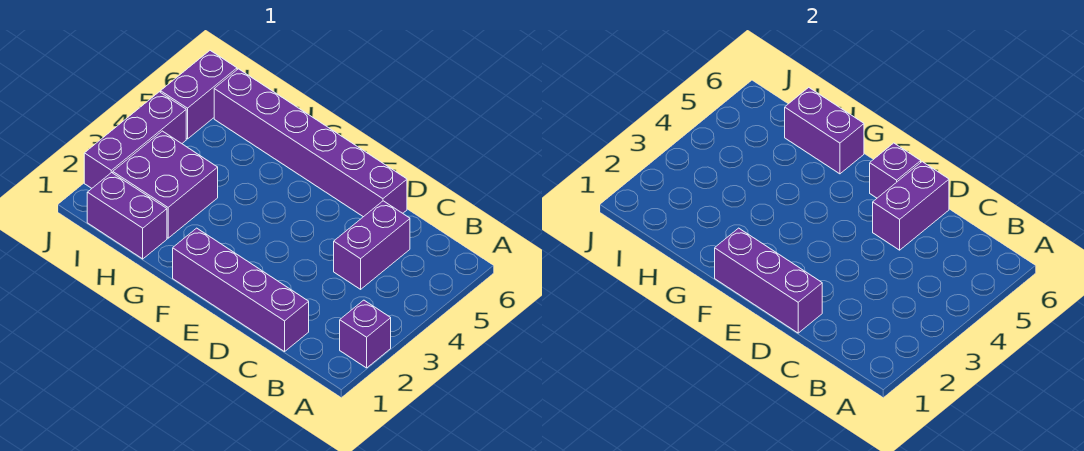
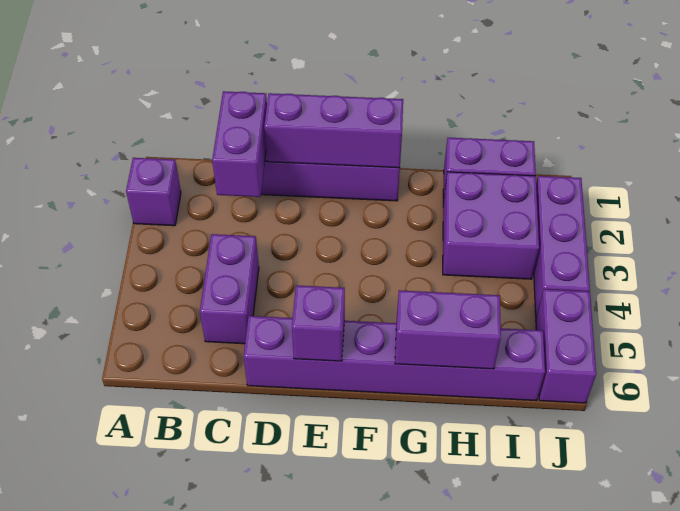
purple 1x2 brick [873,162,949,250] -> purple 1x2 brick moved to [212,91,267,197]

